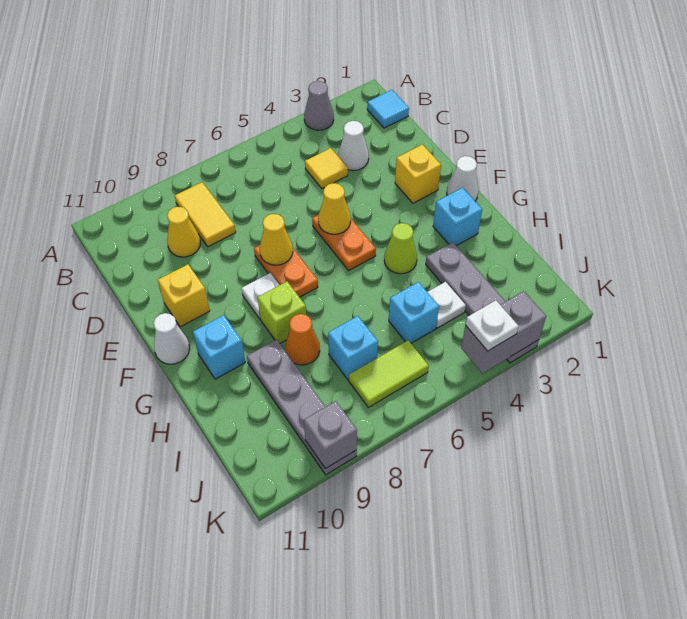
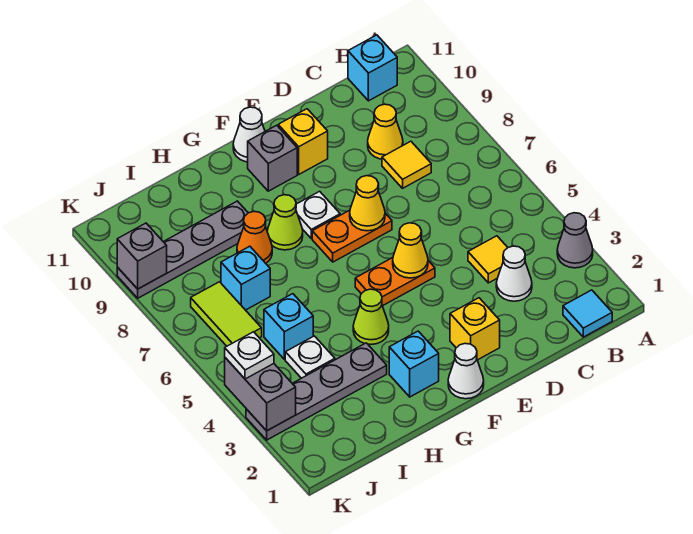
yellow 1x2 tile [175,182,236,247] -> yellow 1x1 tile [382,141,431,188]
none -> grey 1x1 brick [248,125,297,191]
lime 1x1 brick [258,281,306,343] -> lime 1x1 cone [267,195,303,250]
cyan 1x1 brick [193,315,245,379] -> cyan 1x1 brick moved to [348,35,397,101]

